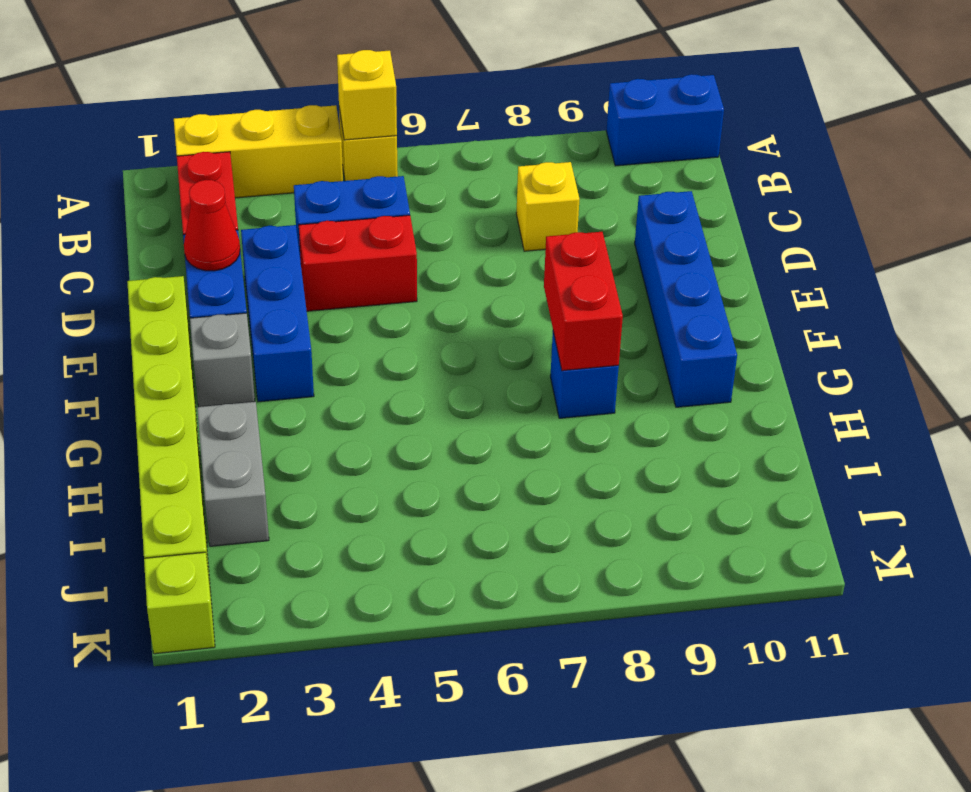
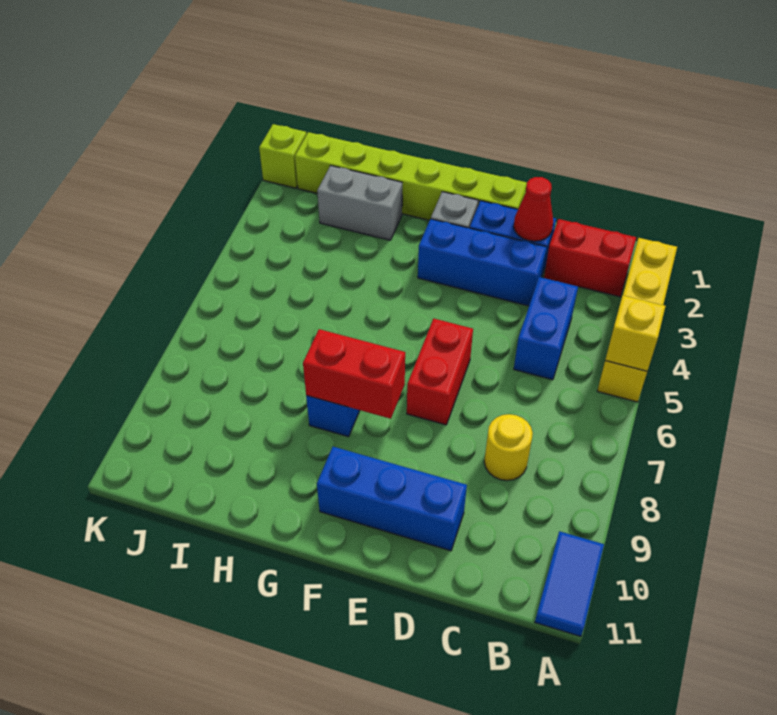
blue 1x2 brick [606,74,724,166] -> blue 1x2 tile [535,531,604,637]
yellow 1x1 brick [516,162,579,251] -> yellow 1x1 round brick [484,414,533,480]
red 1x2 brick [299,215,417,311] -> red 1x2 brick moved to [407,319,473,425]
blue 1x4 brick [635,191,737,407] -> blue 1x3 brick [317,447,467,551]

